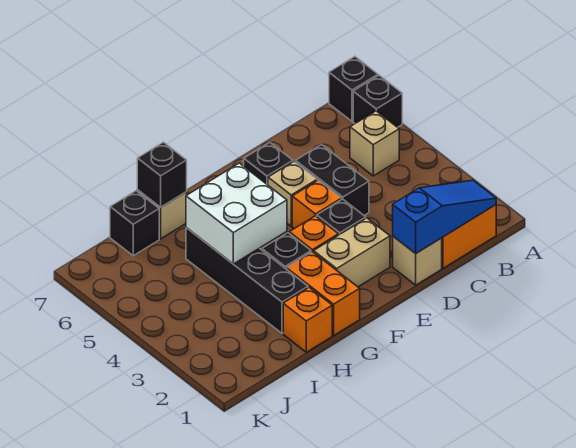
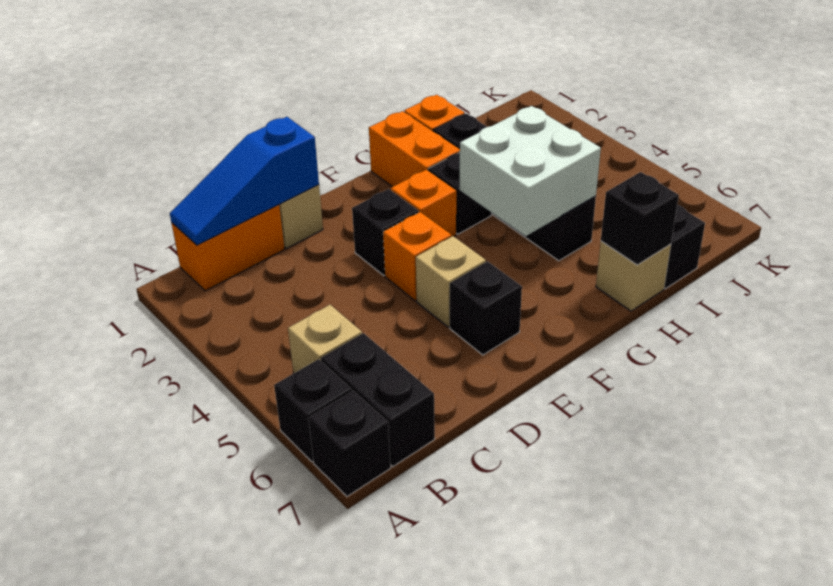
black 1x2 brick [295,144,369,215] -> black 1x2 brick moved to [321,333,435,467]
tan 1x2 brick [314,218,390,287] -> none

